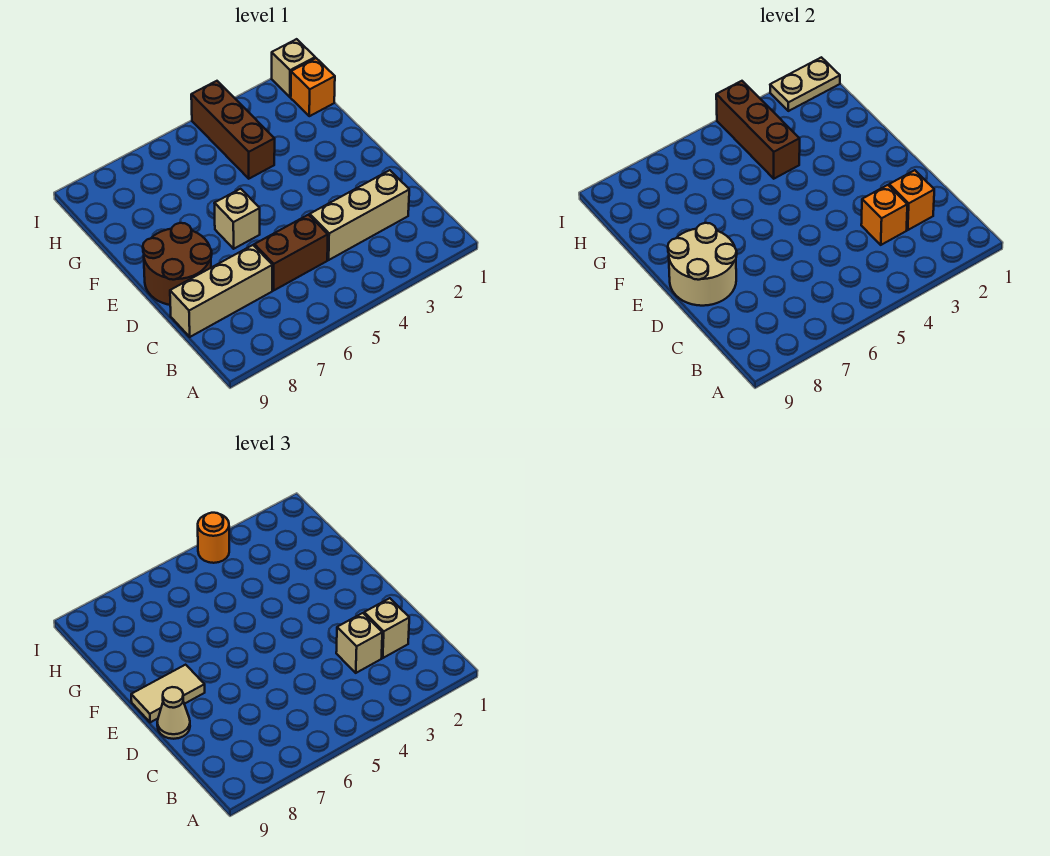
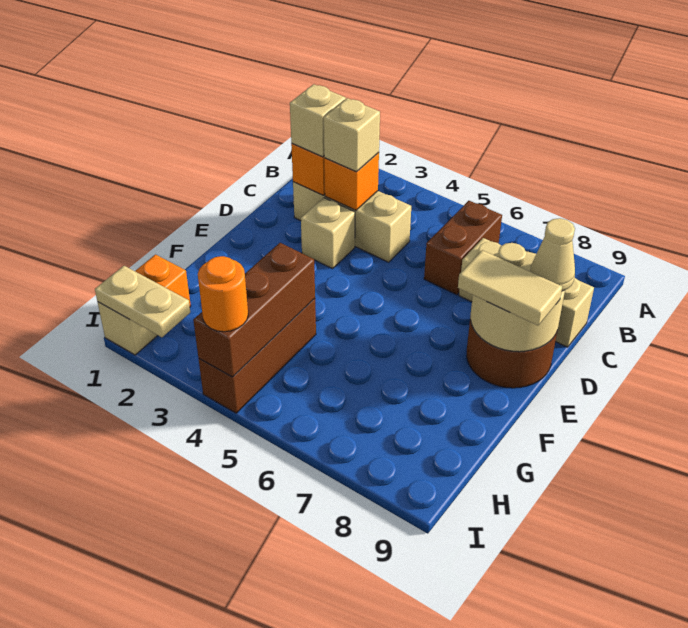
brown 1x2 brick [254,215,328,290] -> brown 1x2 brick turned to [424,201,502,295]
tan 1x1 brick [214,189,260,249] -> tan 1x1 brick moved to [301,198,355,269]

